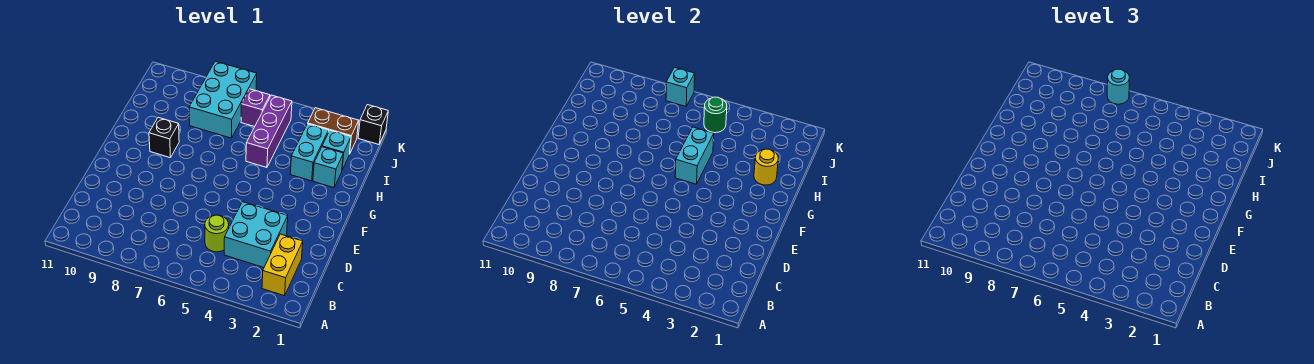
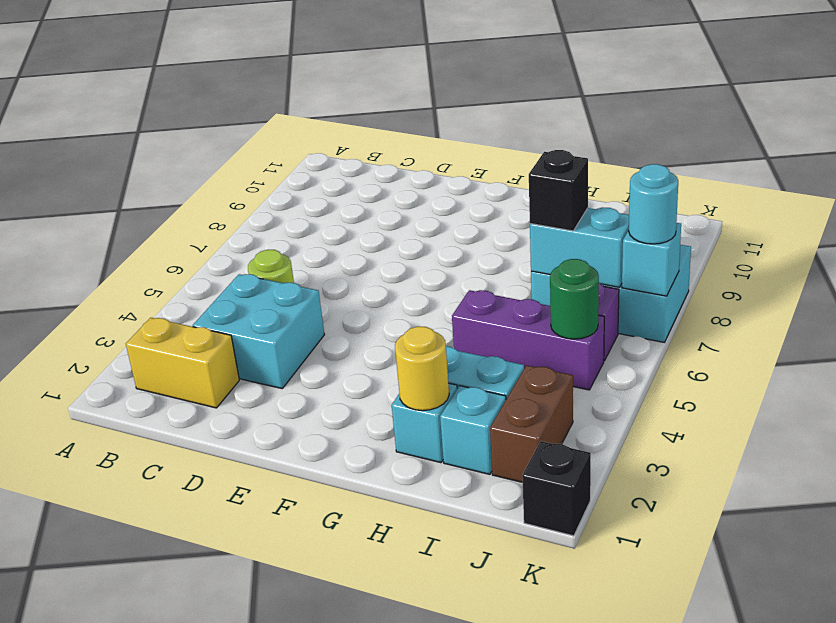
cyan 1x2 brick [675,127,714,184] -> cyan 1x2 brick moved to [530,207,629,287]
black 1x1 brick [149,118,179,158] -> black 1x1 brick moved to [529,150,588,231]

